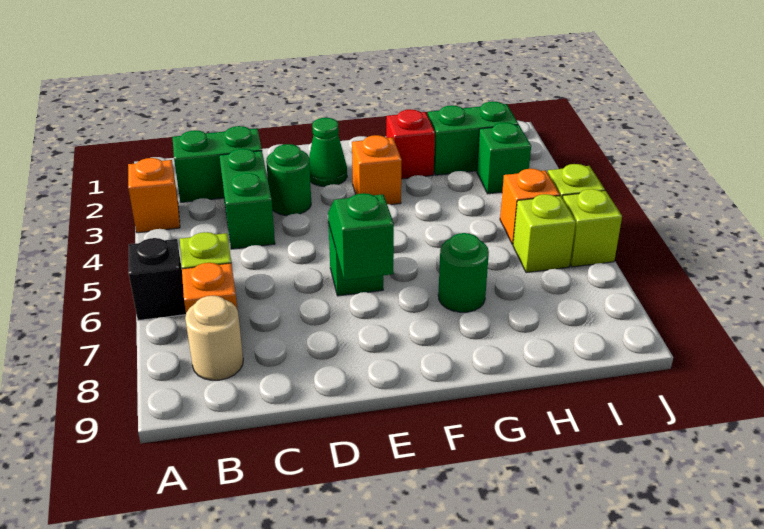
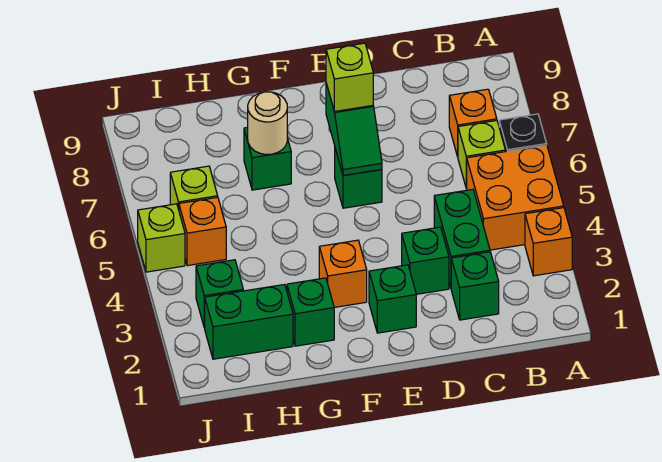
none -> orange 2x2 brick [466,145,564,250]
green 1x2 brick [173,126,262,202] -> green 1x1 brick [451,252,499,320]
tan 1x1 round brick [185,296,243,380] -> tan 1x1 round brick moved to [248,92,287,155]
green 1x1 round brick [266,144,311,216] -> green 1x1 brick [402,227,449,294]
green 1x1 cone [309,118,347,187] -> green 1x1 brick [369,265,416,333]
red 1x1 brick [386,109,435,179] -> green 1x1 brick [287,278,334,346]
green 1x1 round brick [438,233,489,312] -> green 1x1 brick [244,127,291,190]
lime 1x1 brick [562,189,622,267] -> lime 1x1 brick moved to [326,43,373,111]

